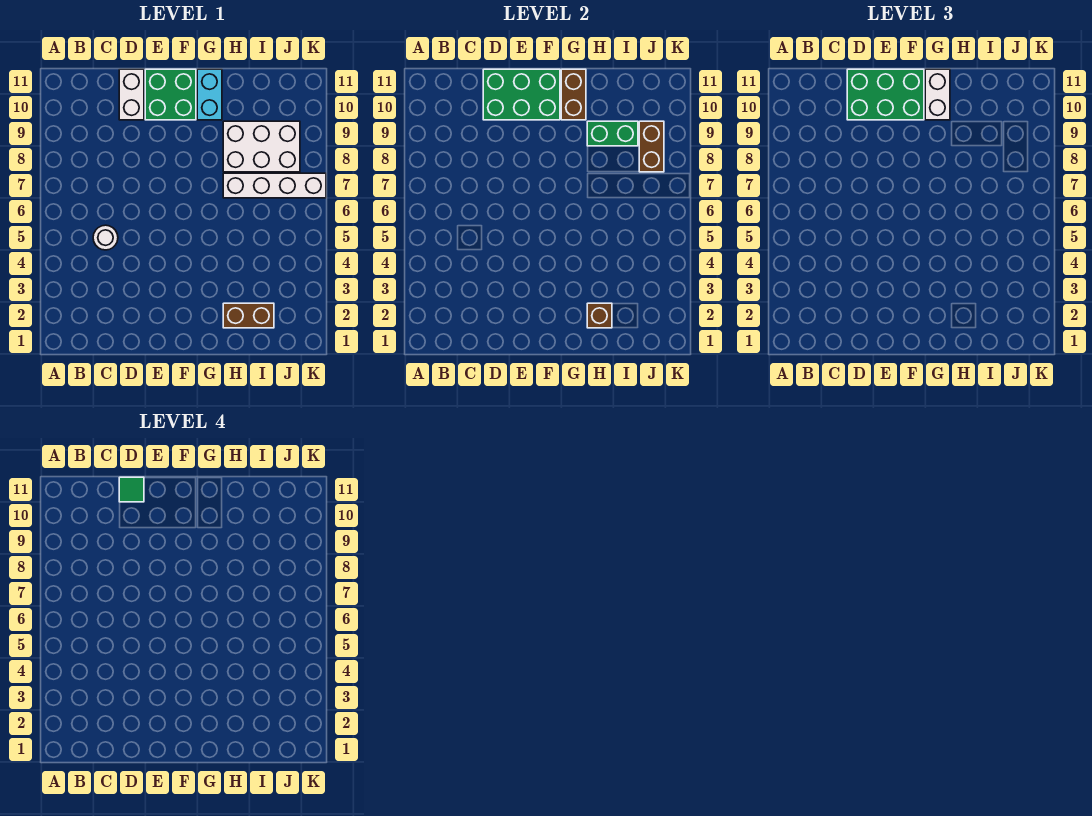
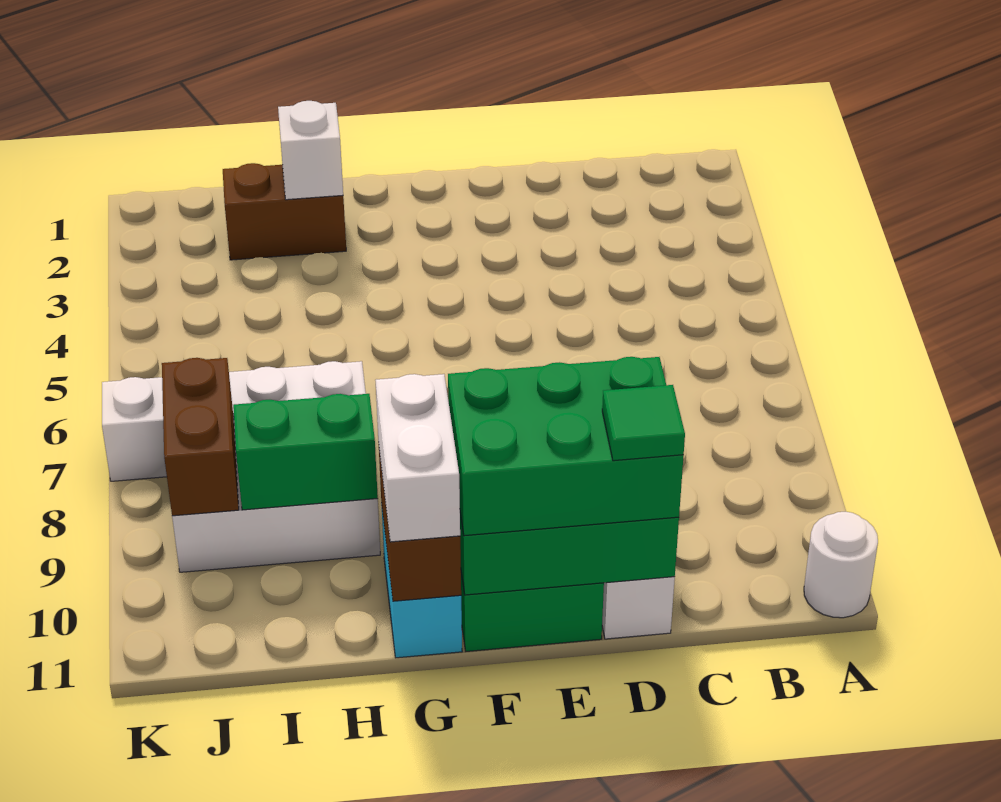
white 1x1 round brick [93,225,118,250] -> white 1x1 round brick moved to [804,512,878,618]
brown 1x1 brick [587,303,612,328] -> white 1x1 brick [278,101,343,200]

